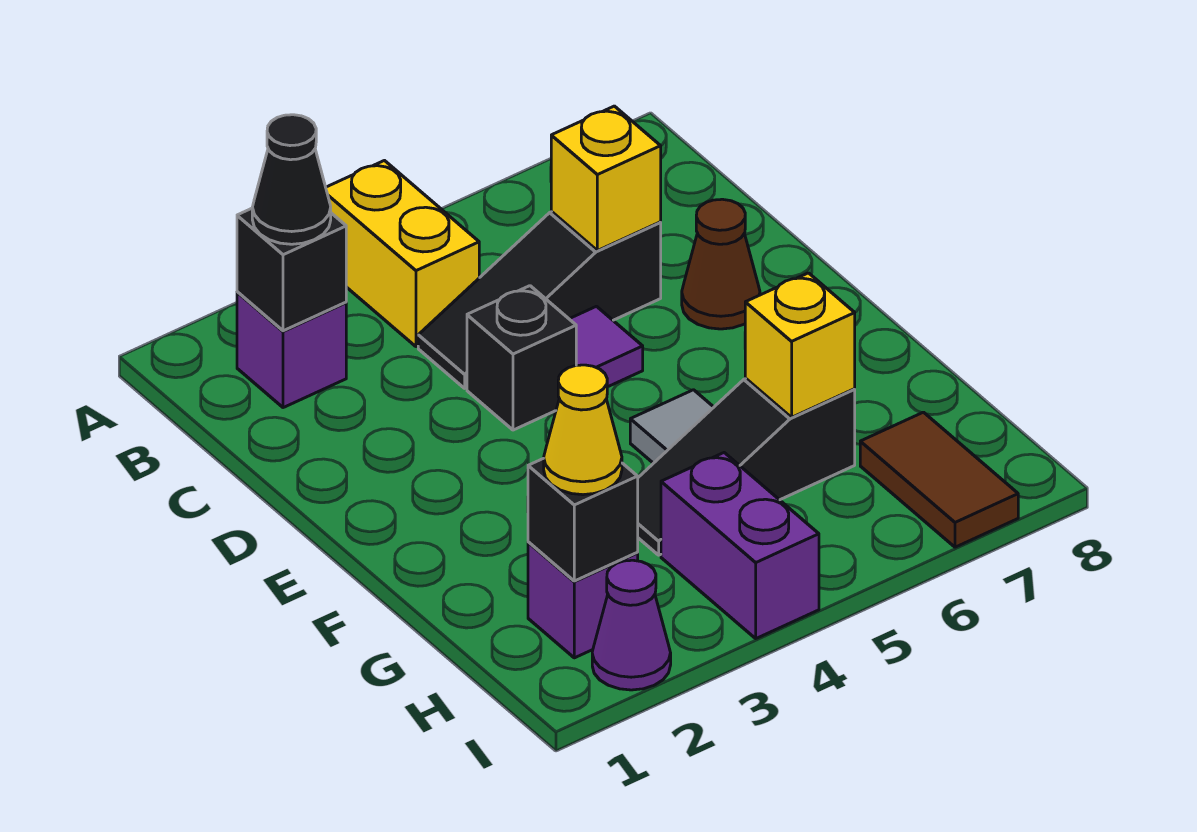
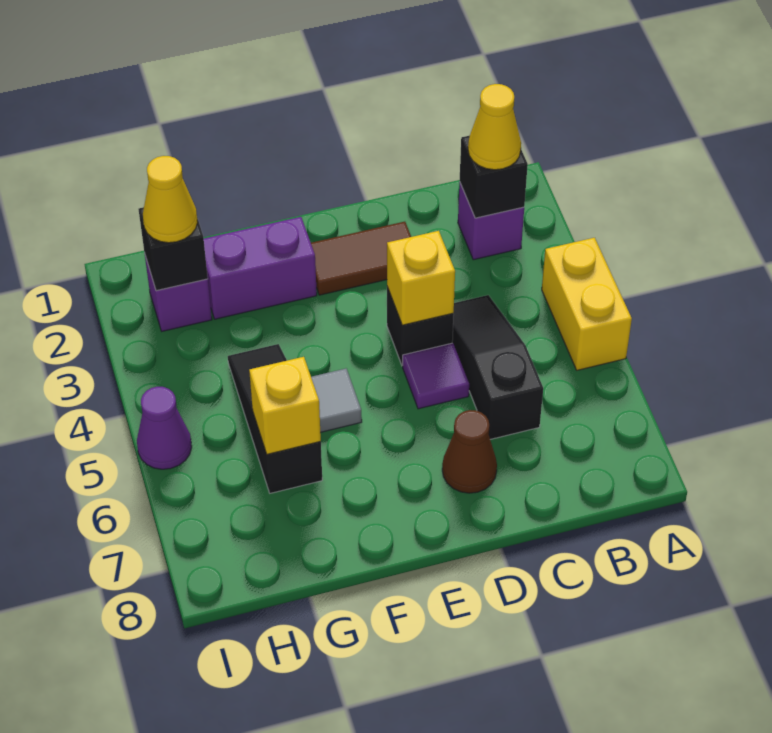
yellow 1x2 brick [326,161,479,347] -> yellow 1x2 brick turned to [542,238,632,370]
black 1x1 cone [252,115,331,244] -> yellow 1x1 cone [468,84,521,170]
yellow 1x1 brick [551,106,661,251] -> yellow 1x1 brick moved to [387,231,455,325]
purple 1x2 brick [661,453,819,638] -> purple 1x2 brick moved to [204,217,317,319]
brown 1x2 tile [860,412,1018,547] -> brown 1x2 tile moved to [311,222,411,295]
purple 1x1 cone [592,560,671,690] -> purple 1x1 cone moved to [137,387,192,469]

